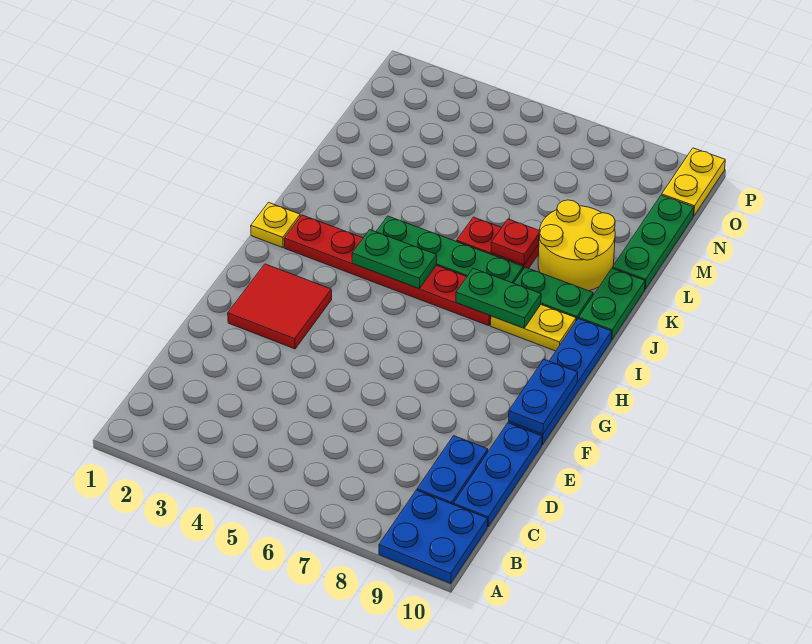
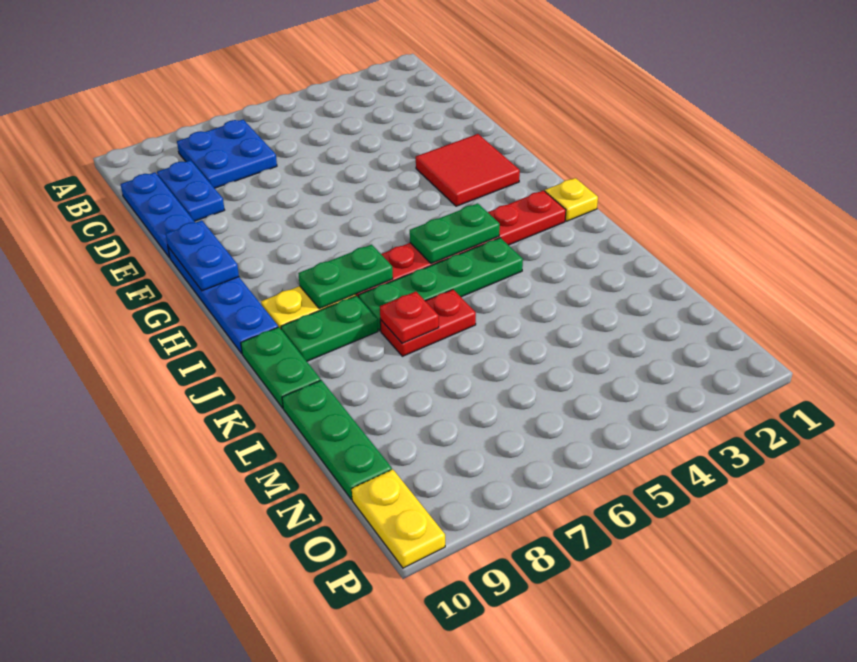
blue 2x2 plate [379,490,488,584] -> blue 2x2 plate moved to [177,120,277,188]
yellow 2x2 round brick [538,200,615,291] -> none

